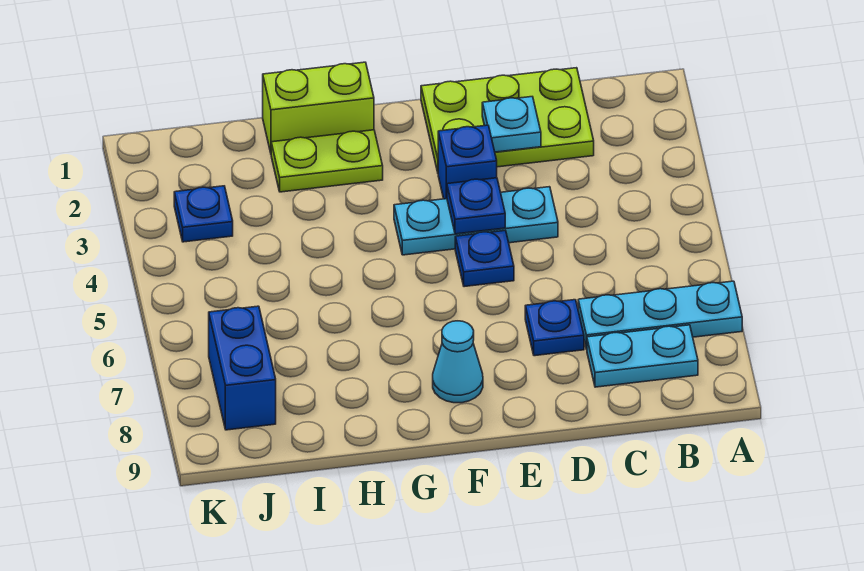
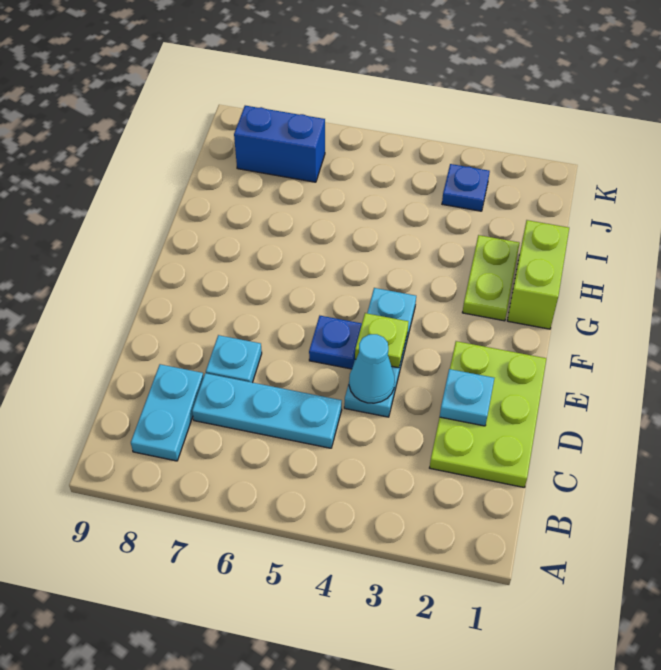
cyan 1x3 plate [578,281,742,349] -> cyan 1x3 plate turned to [192,373,342,448]
blue 1x1 plate [525,300,584,356] -> cyan 1x1 plate [206,335,262,383]
blue 1x1 brick [438,125,497,199] -> none
blue 1x1 plate [447,178,505,234] -> lime 1x1 plate [355,313,408,368]
cyan 1x1 cone [433,321,483,403] -> cyan 1x1 cone moved to [349,334,395,403]

